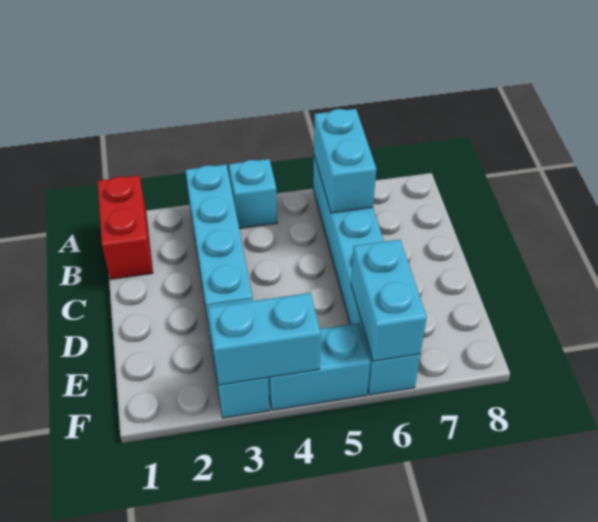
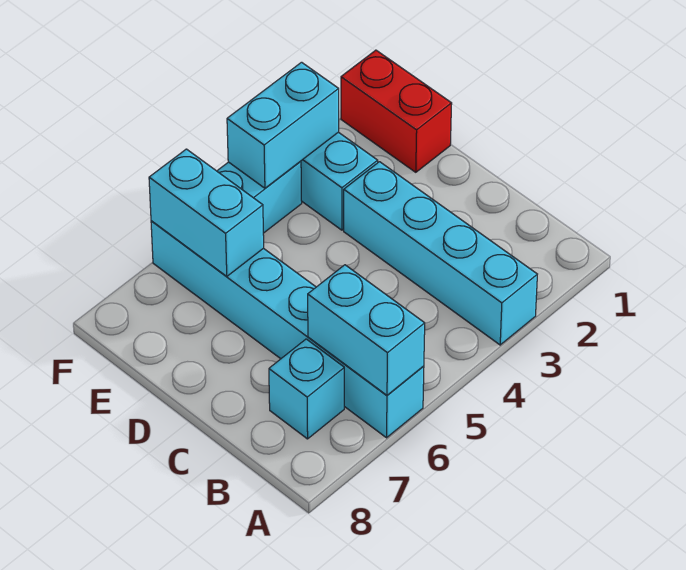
red 1x2 brick [98,176,153,279] -> red 1x2 brick moved to [341,50,452,172]
cyan 1x1 brick [229,159,277,229] -> cyan 1x1 brick moved to [269,339,344,439]

